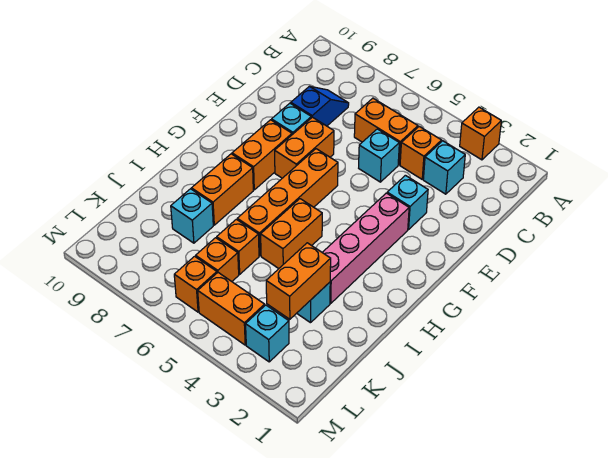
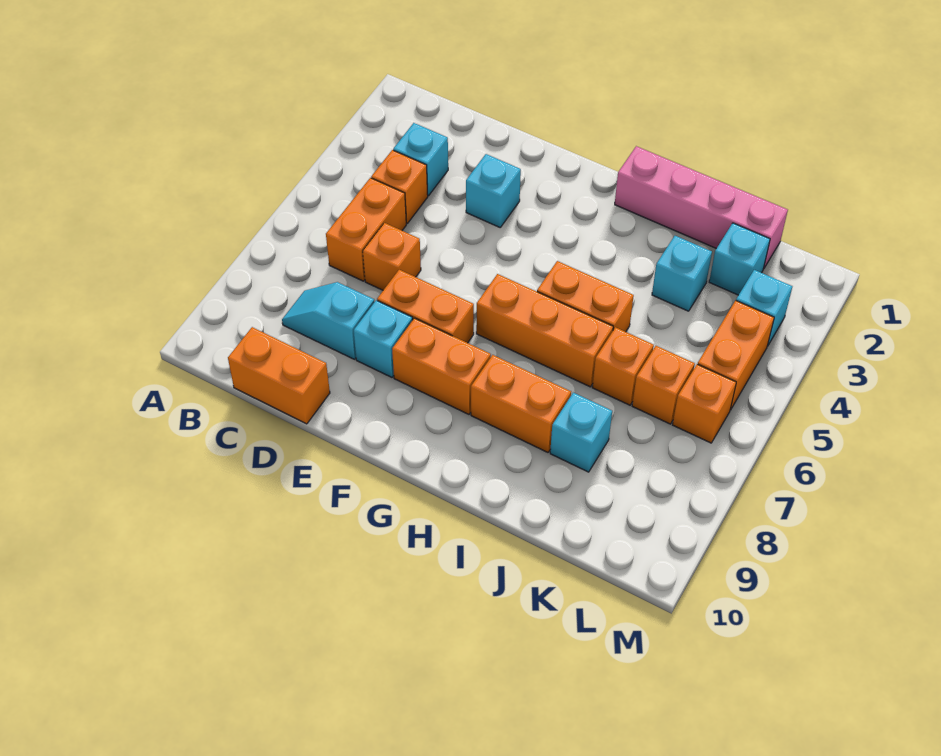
orange 1x1 brick [460,107,501,160] -> orange 1x1 brick moved to [363,223,421,290]
blue 1x2 slope [291,86,349,126] -> cyan 1x2 slope [282,282,374,359]
cyan 1x1 brick [359,129,399,182] -> cyan 1x1 brick moved to [709,223,770,295]
pink 1x4 brick [322,193,409,303] -> pink 1x4 brick moved to [615,146,788,269]
orange 1x4 brick [237,149,338,256] -> orange 1x3 brick [476,274,613,387]
orange 1x2 brick [266,243,331,319] -> orange 1x2 brick moved to [228,327,330,424]

